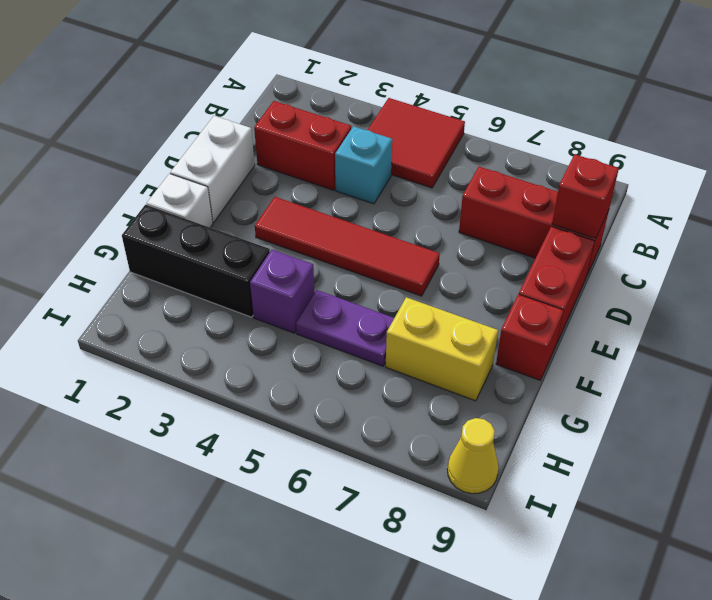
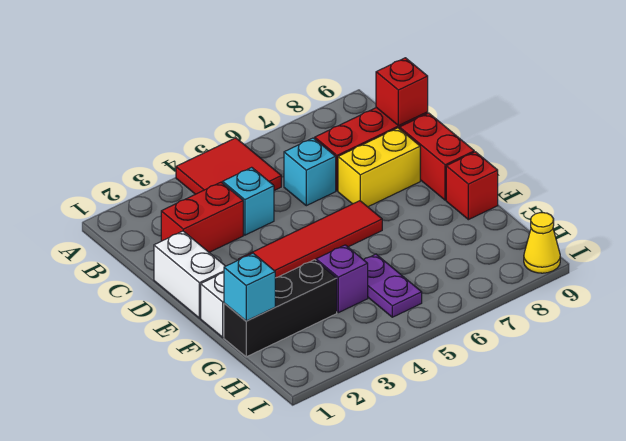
none -> cyan 1x1 brick [284,138,336,206]
none -> cyan 1x1 brick [224,253,275,321]
purple 1x2 plate [296,290,394,366] -> purple 1x2 plate turned to [364,254,422,317]
yellow 1x2 brick [386,297,498,401] -> yellow 1x2 brick moved to [338,128,420,207]

